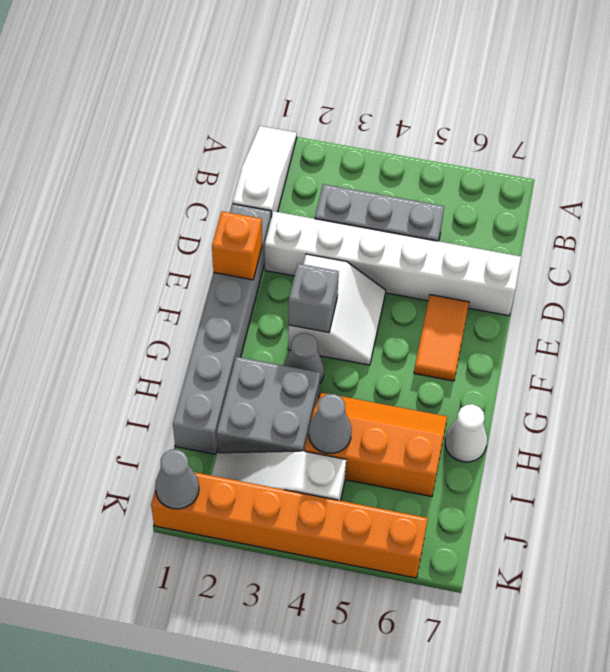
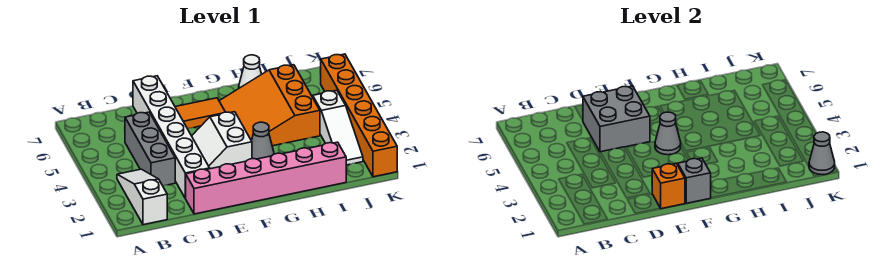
white 1x3 slope [232,126,297,217] -> white 1x3 slope turned to [117,169,167,225]
grey 1x6 brick [173,204,271,455] -> pink 1x6 brick [185,142,346,214]
white 2x2 slope [288,254,386,365] -> white 2x2 slope turned to [192,112,252,169]
grey 1x1 brick [289,264,339,333] -> grey 1x1 brick moved to [678,158,711,203]
grey 2x2 brick [217,357,320,453] -> grey 2x2 brick moved to [583,86,650,152]
orange 2x3 slope [305,392,447,497] -> orange 3x3 slope [219,65,320,146]
grey 1x1 cone [309,394,352,454] -> grey 1x1 cone moved to [655,112,681,155]

